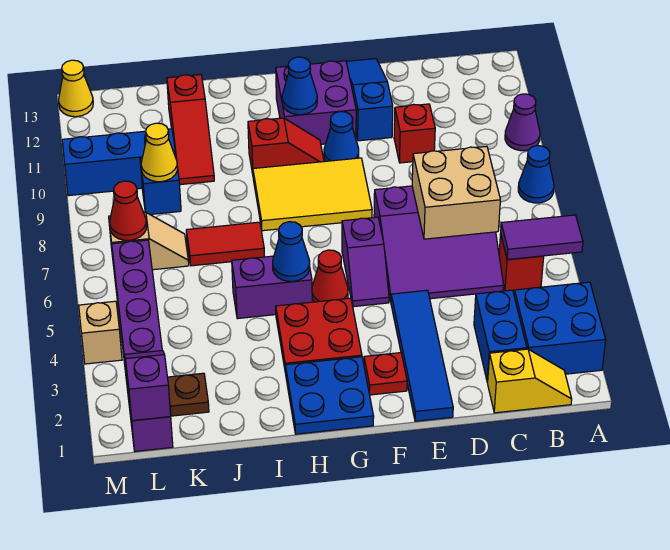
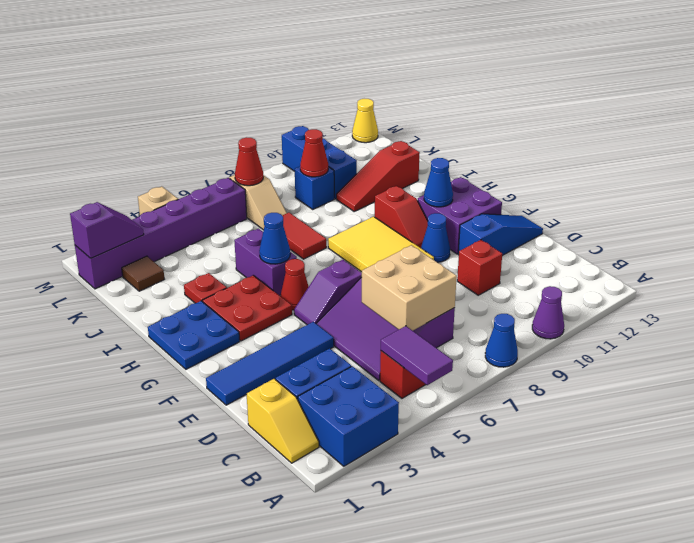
red 1x1 plate [364,353,407,395] -> red 1x1 plate moved to [184,273,227,303]
brown 1x1 plate [168,373,209,416] -> brown 1x1 tile [122,256,164,291]
yellow 1x1 cone [141,123,177,182] -> red 1x1 cone [300,129,328,177]

